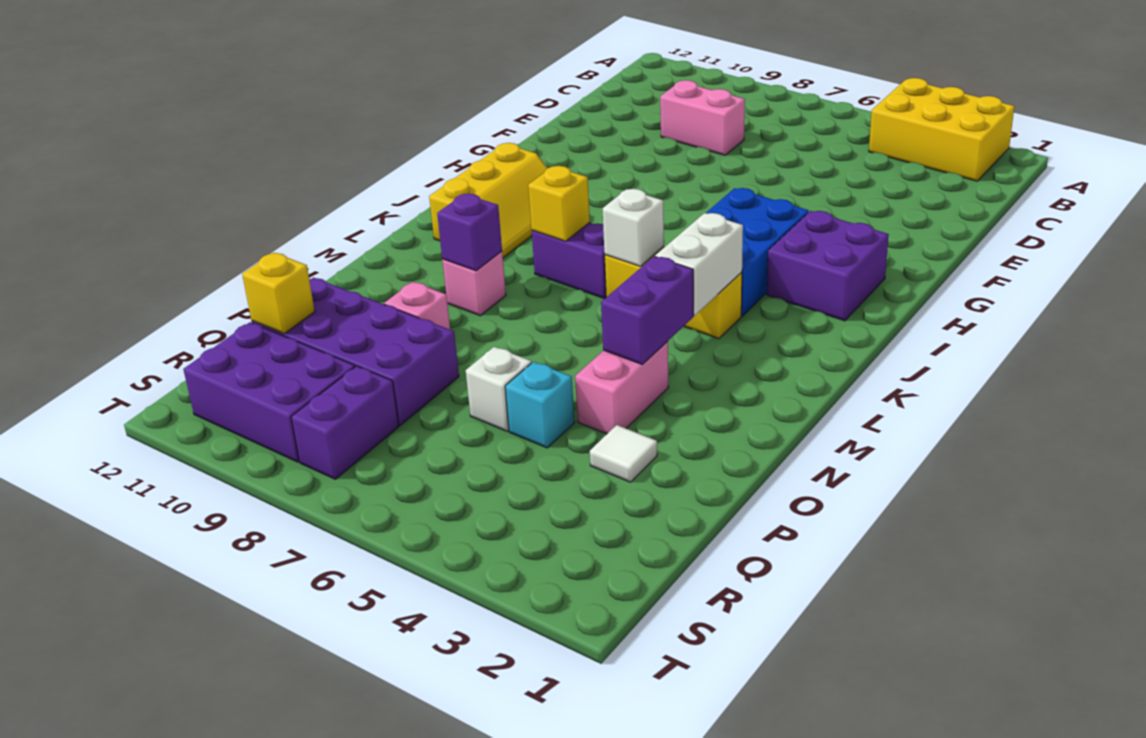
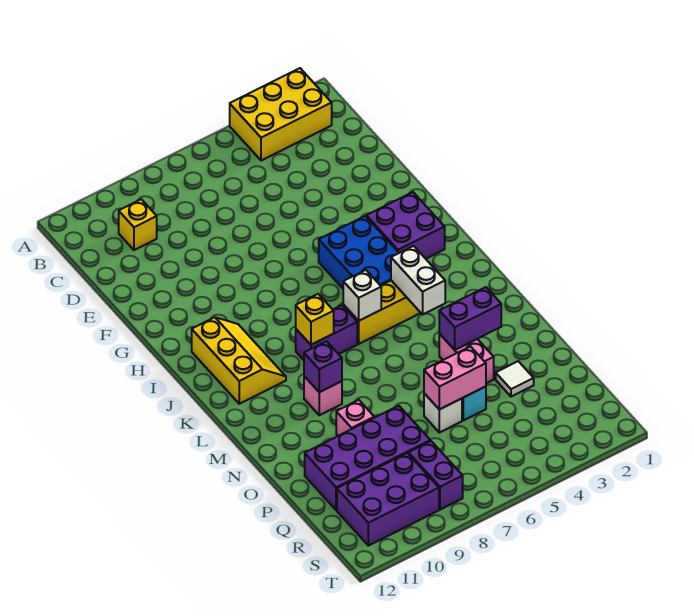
pink 1x2 brick [660,80,745,155] -> pink 1x2 brick moved to [424,347,486,410]
purple 1x2 brick [601,256,694,365] -> purple 1x2 brick turned to [439,287,501,350]
yellow 1x1 brick [242,253,315,334] -> yellow 1x1 brick moved to [119,199,157,250]

